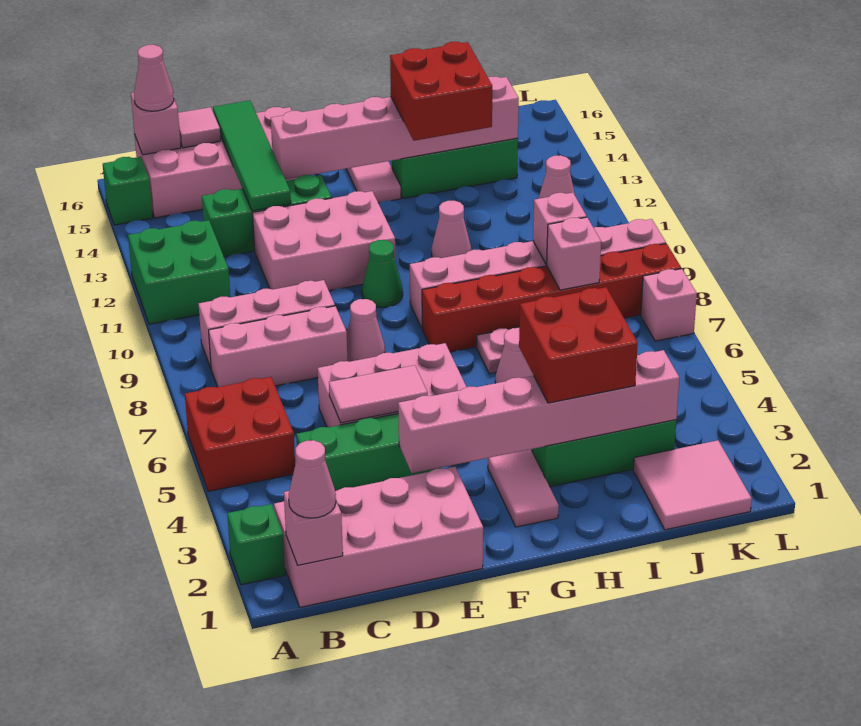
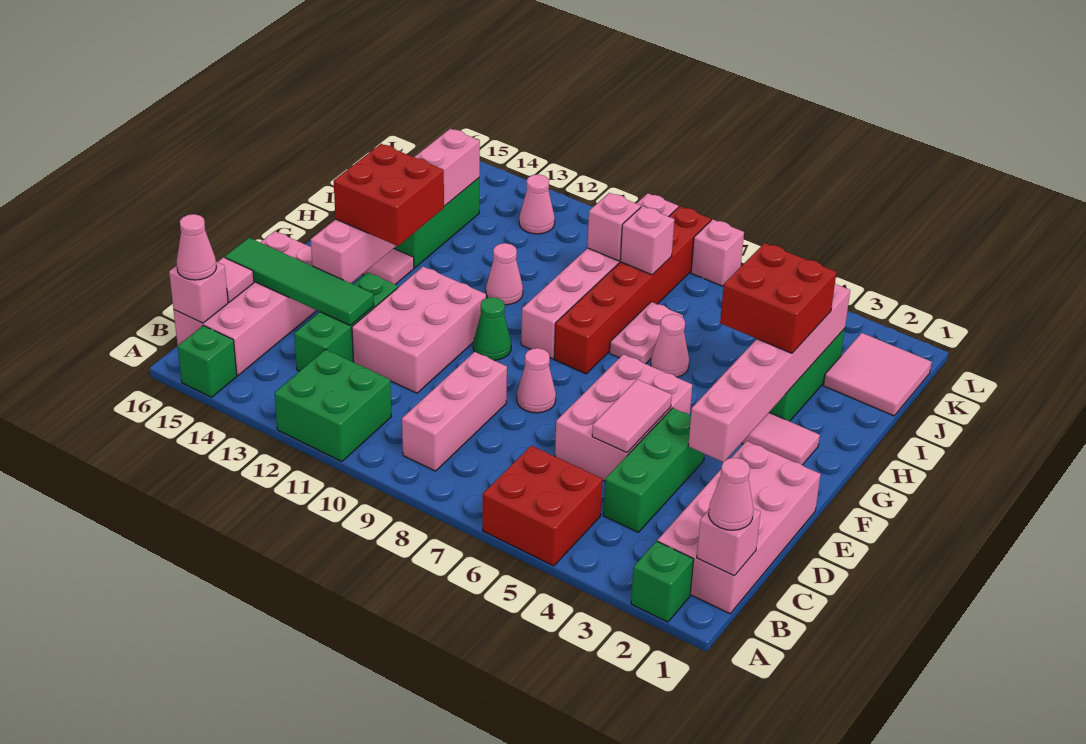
pink 1x3 brick [209,306,347,387] -> none
red 2x2 brick [390,42,492,141] -> red 2x2 brick moved to [334,144,444,246]

